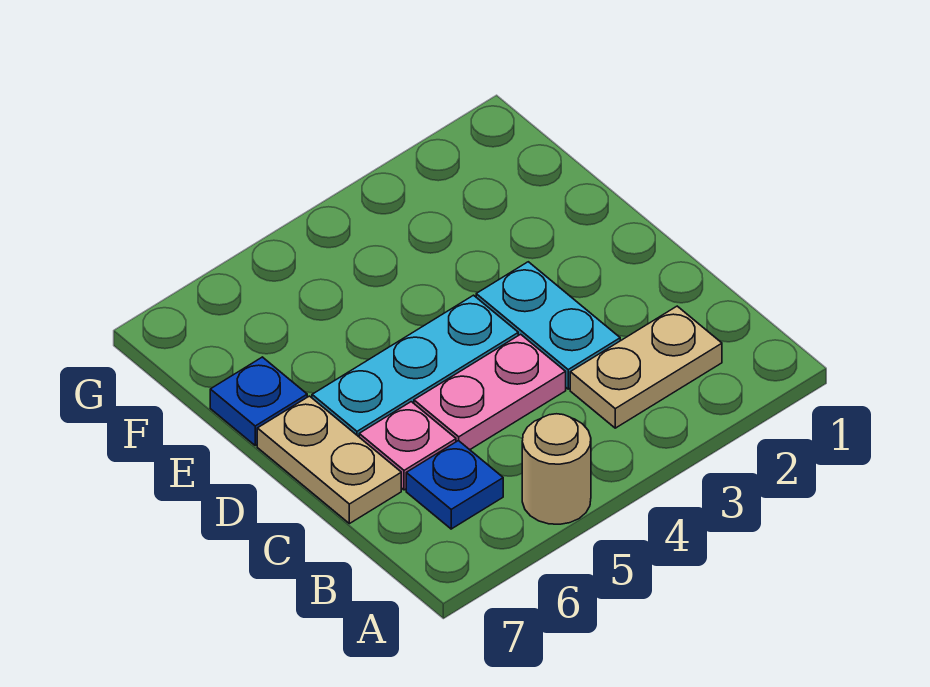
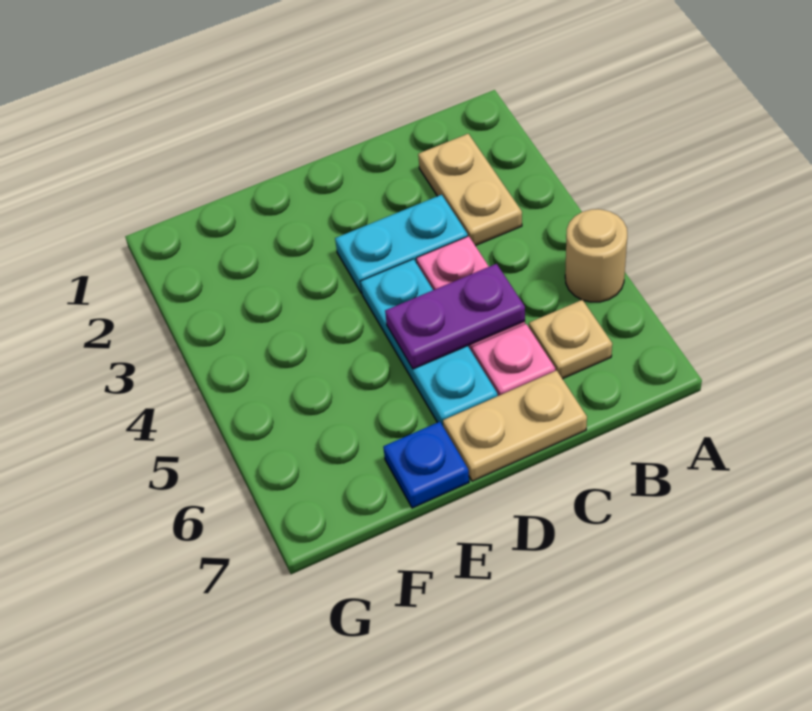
blue 1x1 plate [406,441,503,529] -> tan 1x1 plate [529,300,612,379]
none -> purple 1x2 plate [385,264,525,369]

